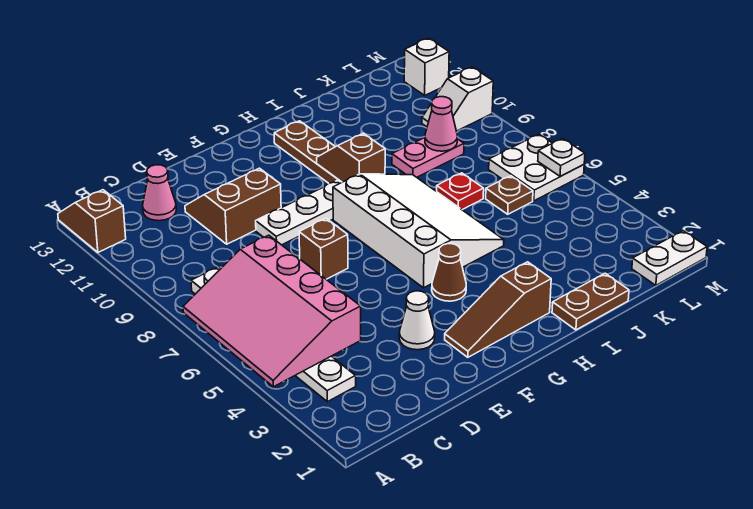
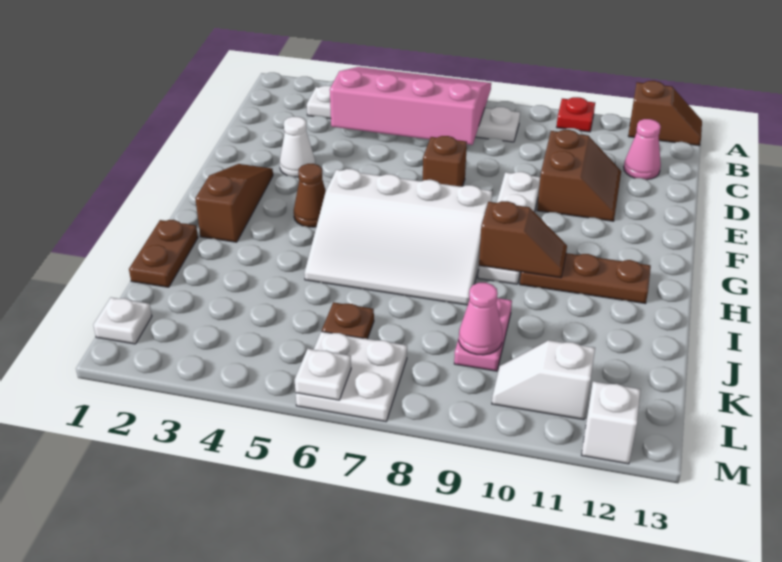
red 1x1 plate [437,173,484,210] -> red 1x1 plate moved to [557,97,595,132]
white 1x2 plate [632,231,707,285] -> white 1x1 plate [93,297,152,344]
white 1x2 slope [422,67,493,131] -> white 1x2 slope turned to [492,340,595,420]

